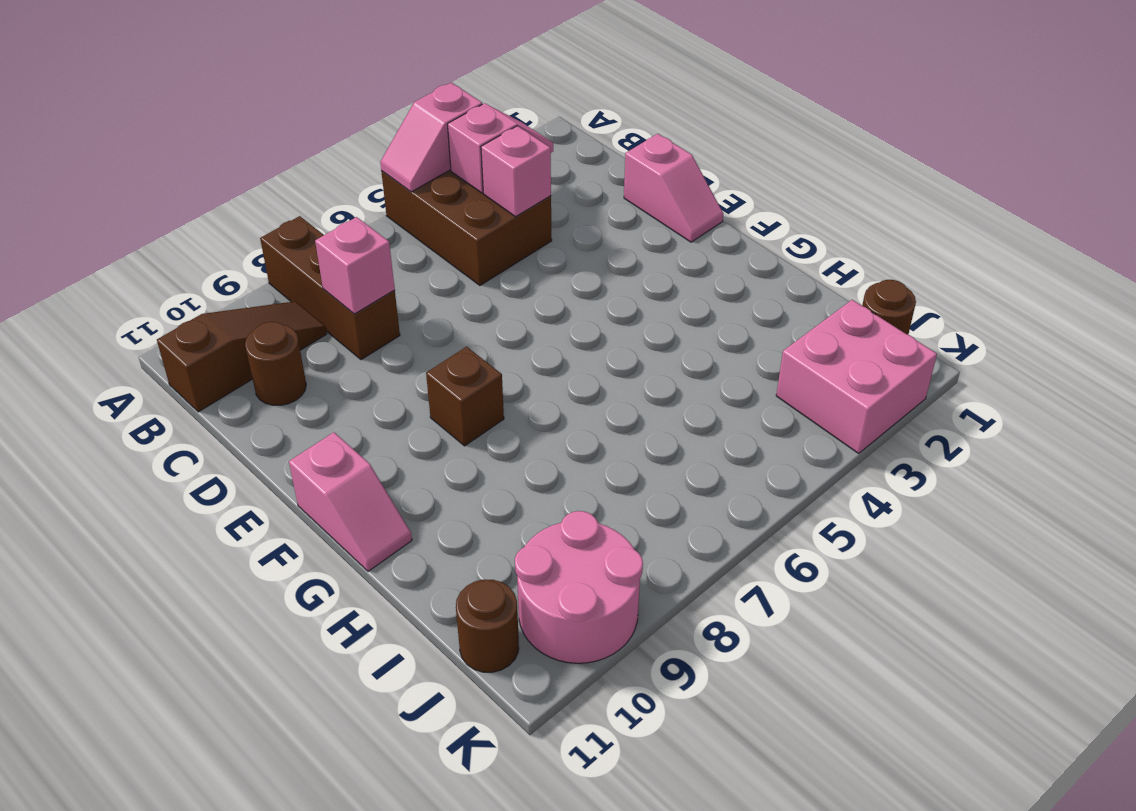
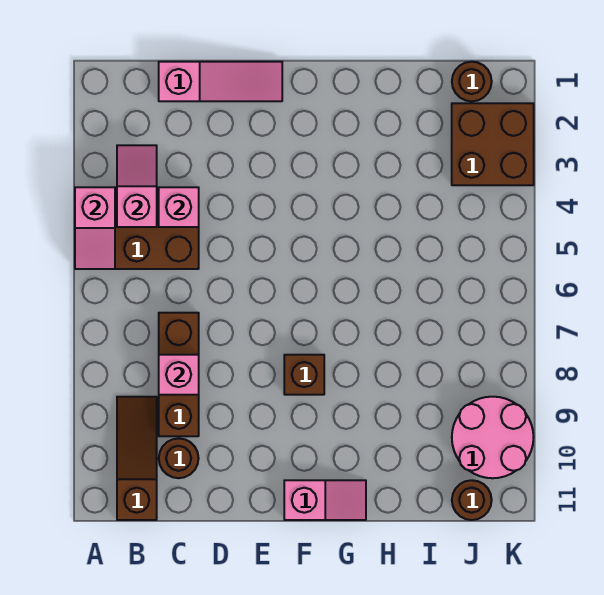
brown 1x3 brick [260,216,400,360] -> brown 1x3 brick turned to [159,313,199,436]
pink 1x2 slope [624,134,723,242] -> pink 1x3 slope [159,62,282,101]
pink 2x2 brick [776,300,937,453] -> brown 2x2 brick [452,103,534,185]

